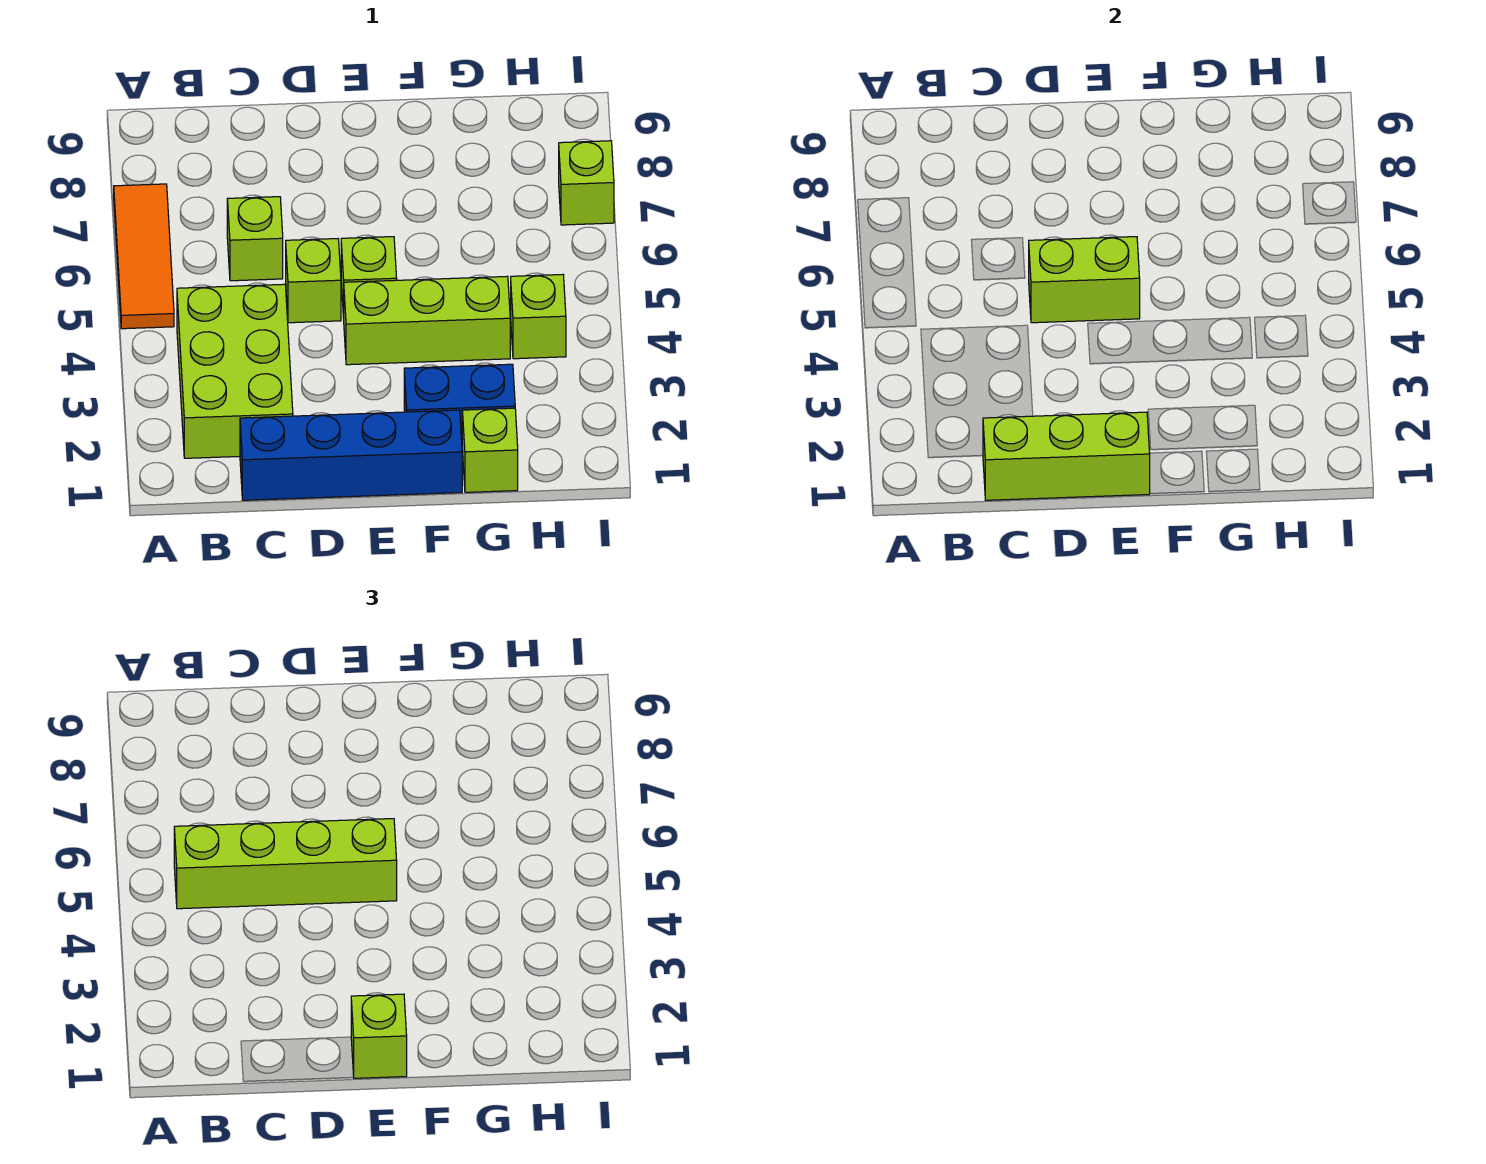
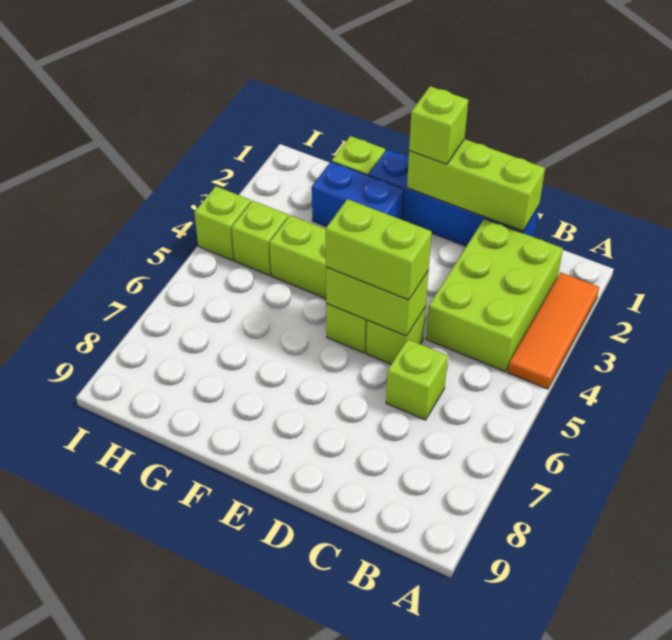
orange 1x3 tile [114,184,174,329] -> orange 1x3 tile moved to [508,273,599,389]
lime 1x4 brick [174,819,397,909] -> lime 1x2 brick [326,199,432,300]
lime 1x1 brick [559,141,614,225] -> lime 1x1 brick moved to [194,186,251,260]

